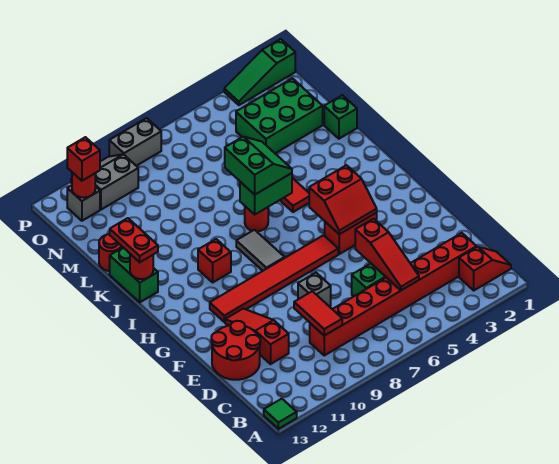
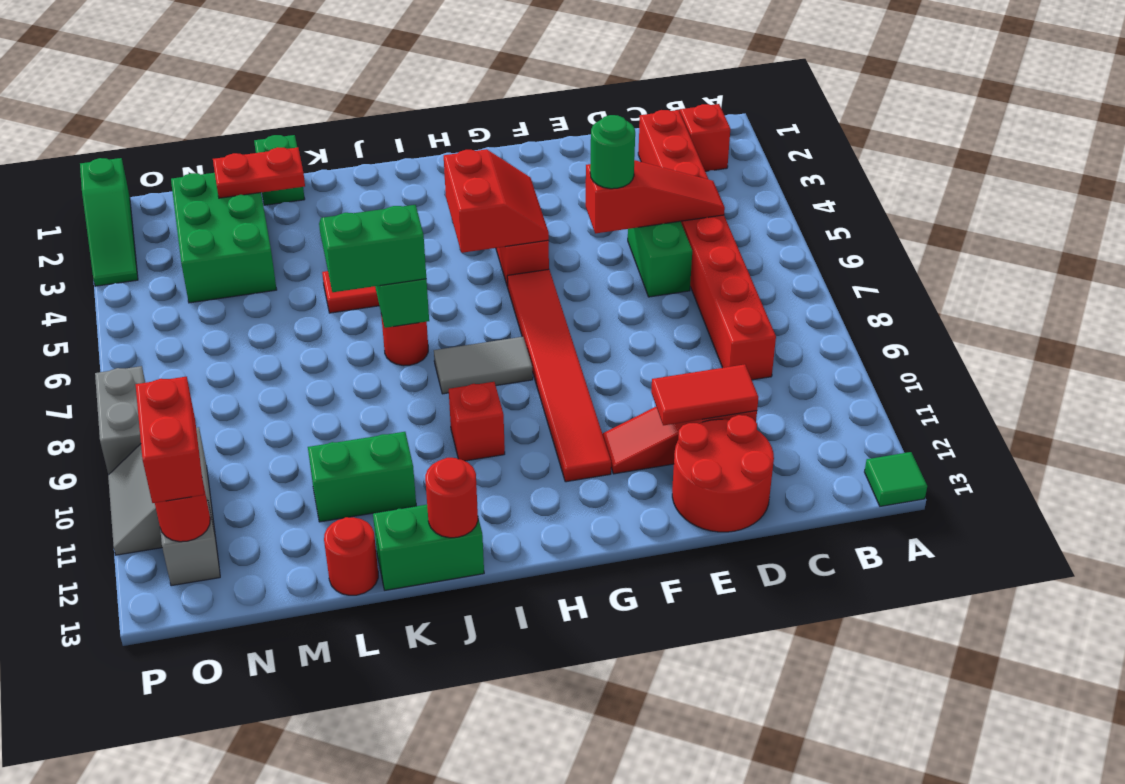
red 1x2 tile [294,291,342,336] -> red 1x2 tile moved to [651,364,758,425]
none -> green 1x1 round brick [590,115,635,189]
grey 1x1 brick [298,273,331,306] -> none
red 1x2 plate [110,218,158,262] -> red 1x2 plate moved to [213,147,305,198]
none -> green 1x2 brick [308,432,416,522]
red 1x1 brick [67,137,100,181] -> red 1x2 brick [136,377,204,503]

